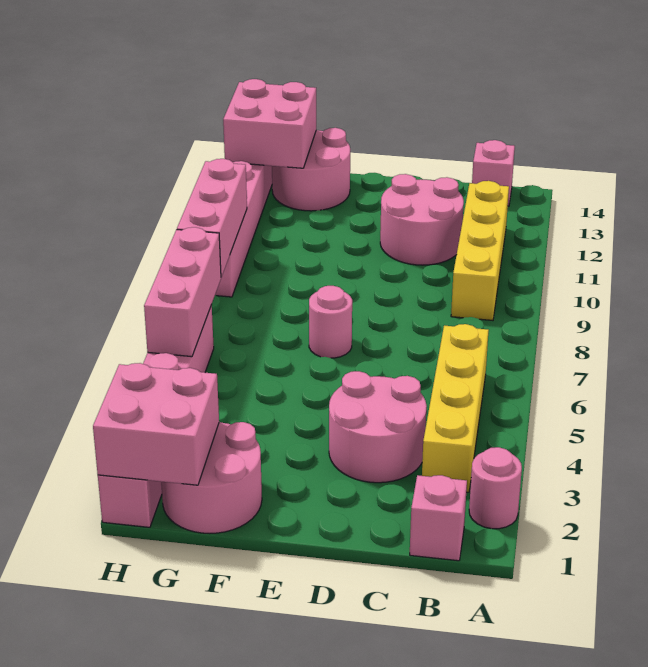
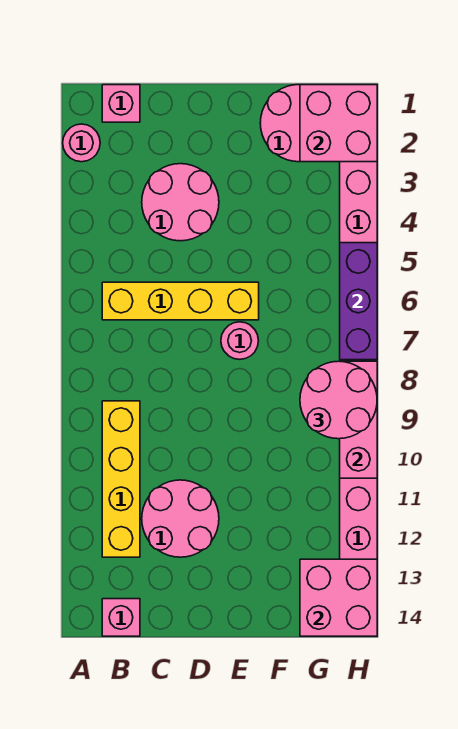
yellow 1x4 brick [422,324,489,492] -> yellow 1x4 brick turned to [102,282,259,320]
pink 2x2 round brick [272,128,350,211] -> pink 2x2 round brick moved to [300,361,377,439]
pink 1x3 brick [144,227,221,357] -> purple 1x3 brick [340,243,377,360]

